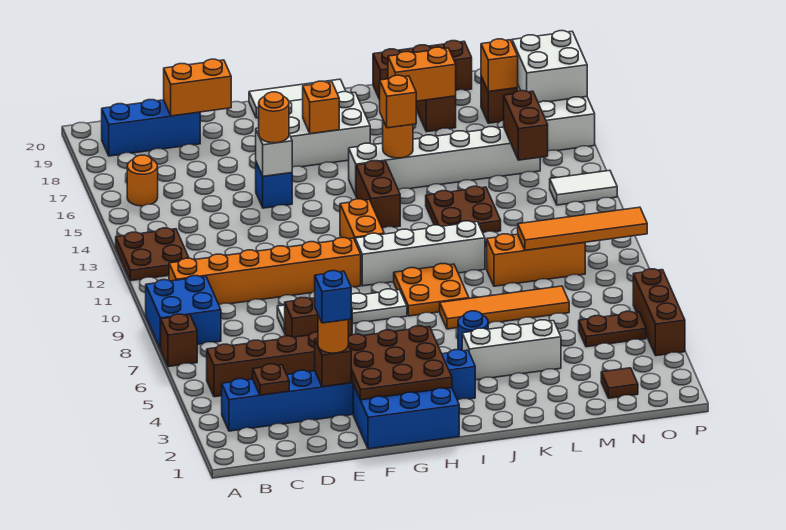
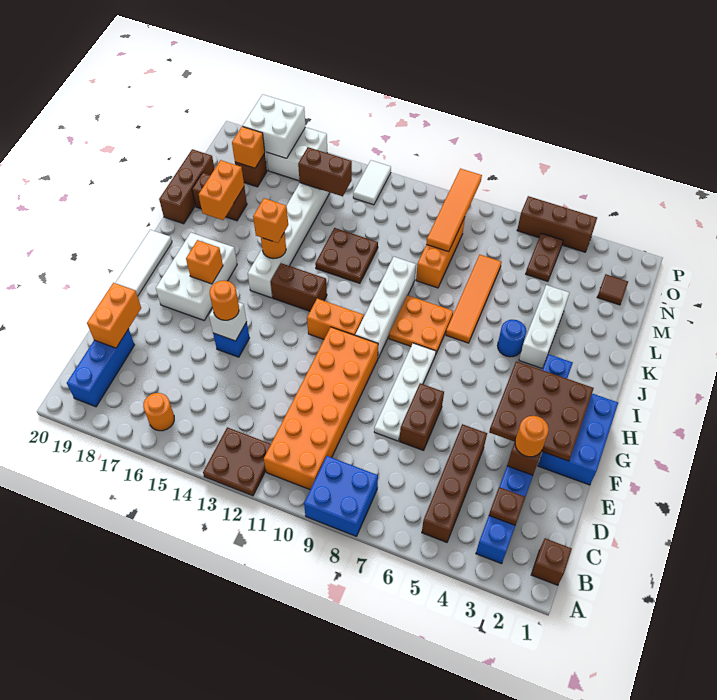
brown 1x1 brick [161,314,197,367] -> brown 1x1 brick moved to [531,538,572,585]
orange 1x6 brick [169,238,361,305] -> orange 2x6 brick [264,327,378,490]
blue 1x1 brick [315,271,351,323] -> none

